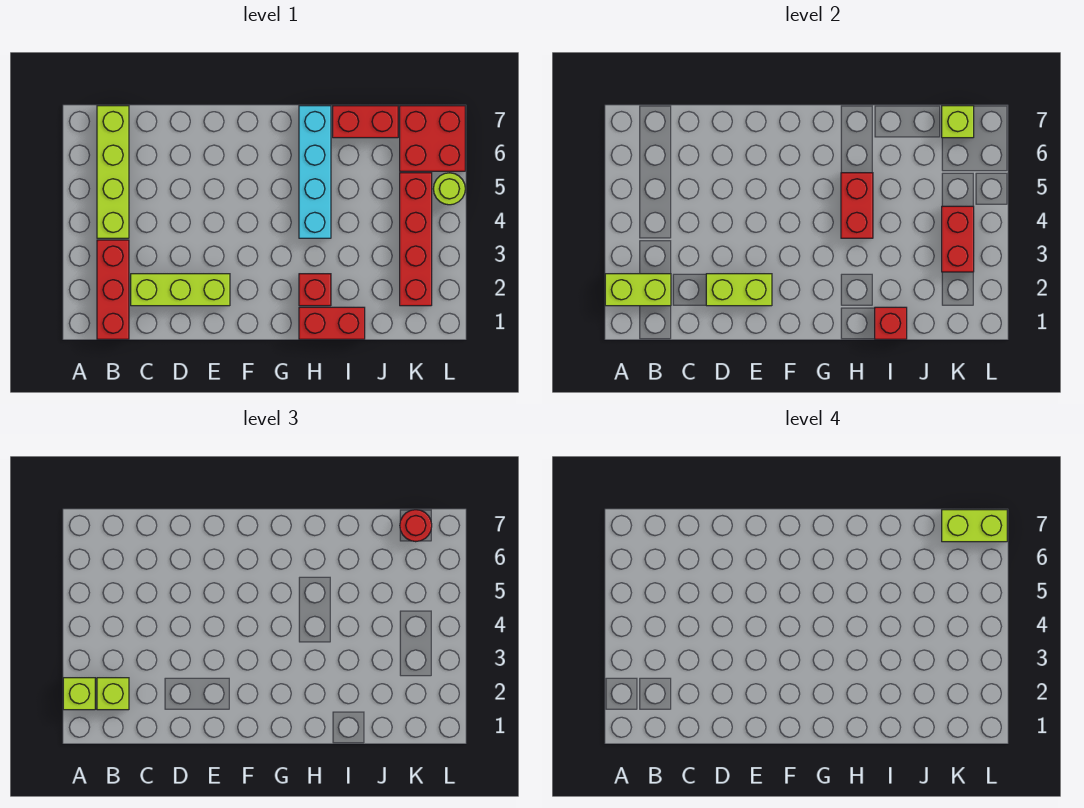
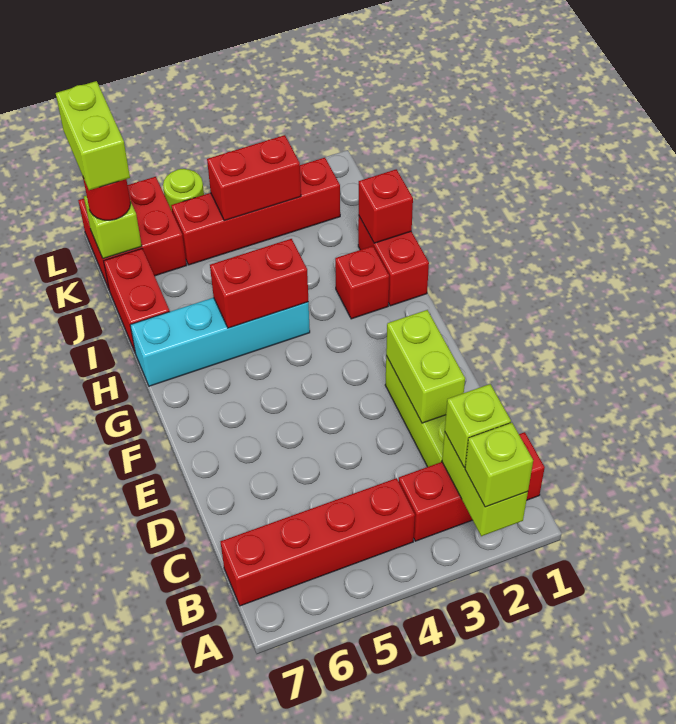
lime 1x4 brick [97,106,129,238] -> red 1x4 brick [220,478,415,606]

